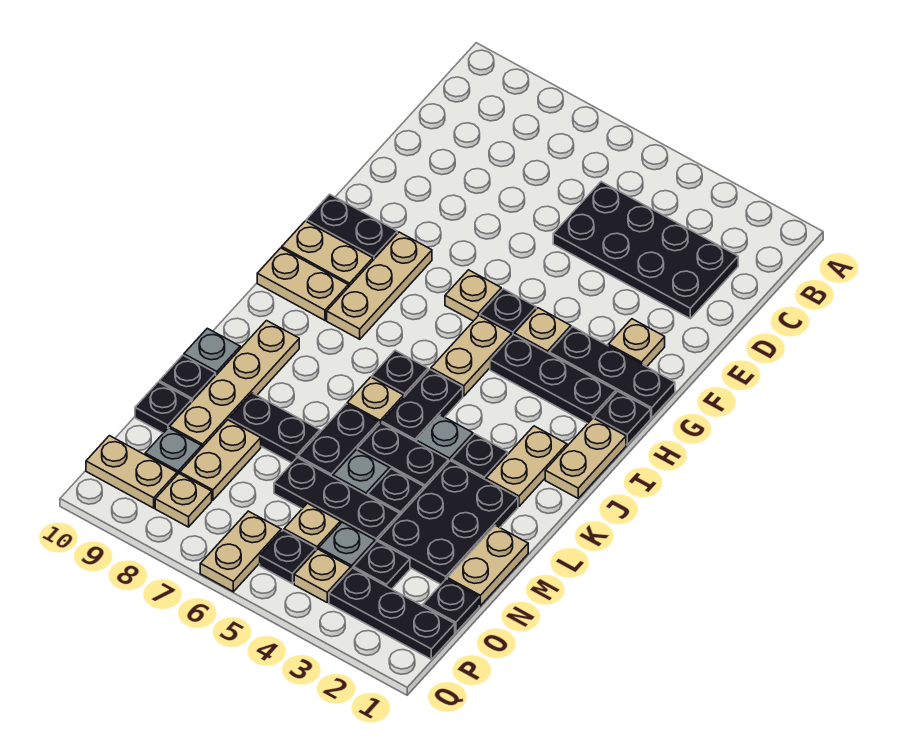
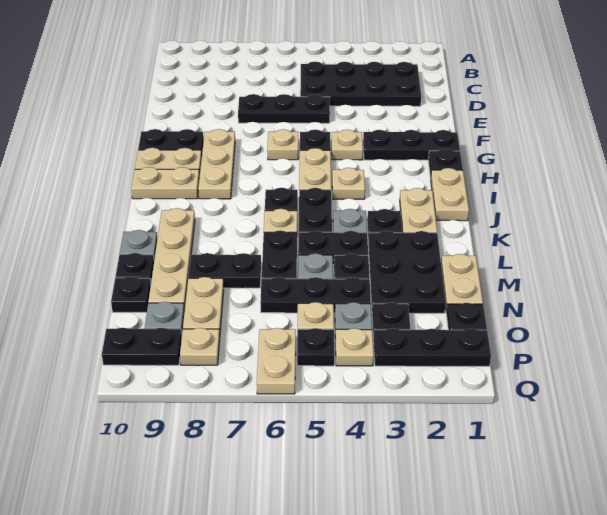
tan 1x1 plate [608,319,665,367] -> tan 1x1 plate moved to [332,168,365,199]
black 1x3 plate [490,335,616,423] -> black 1x3 plate moved to [238,94,330,123]
tan 1x2 plate [86,436,177,508] -> black 1x2 plate [102,327,182,365]

